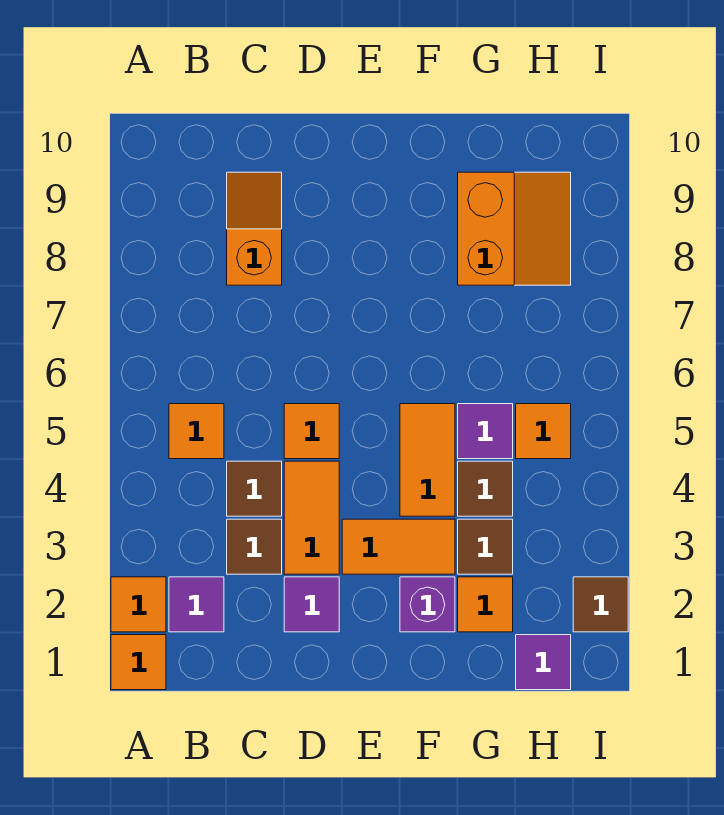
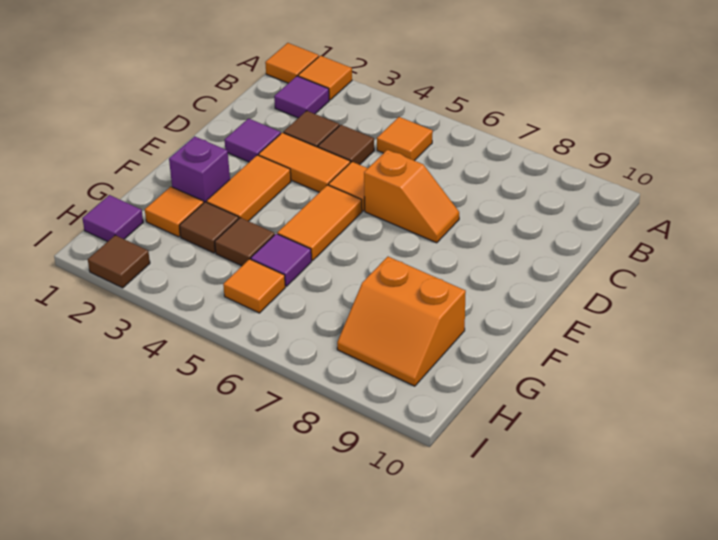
orange 1x2 slope [227,172,282,285] -> orange 1x2 slope moved to [364,150,459,243]
orange 1x2 tile [400,404,455,516] -> orange 1x2 tile turned to [277,185,362,260]

